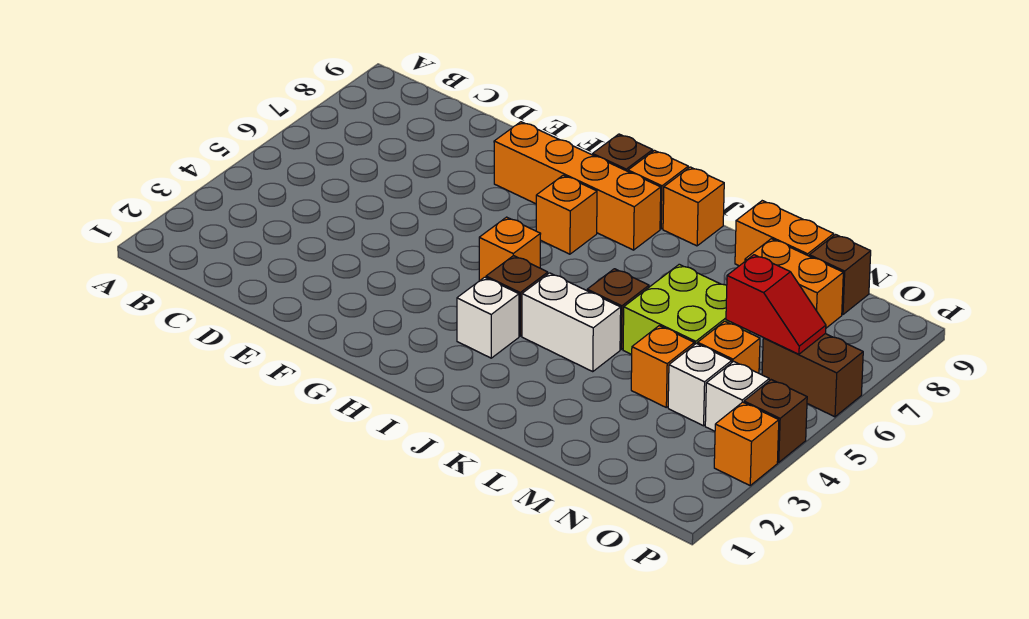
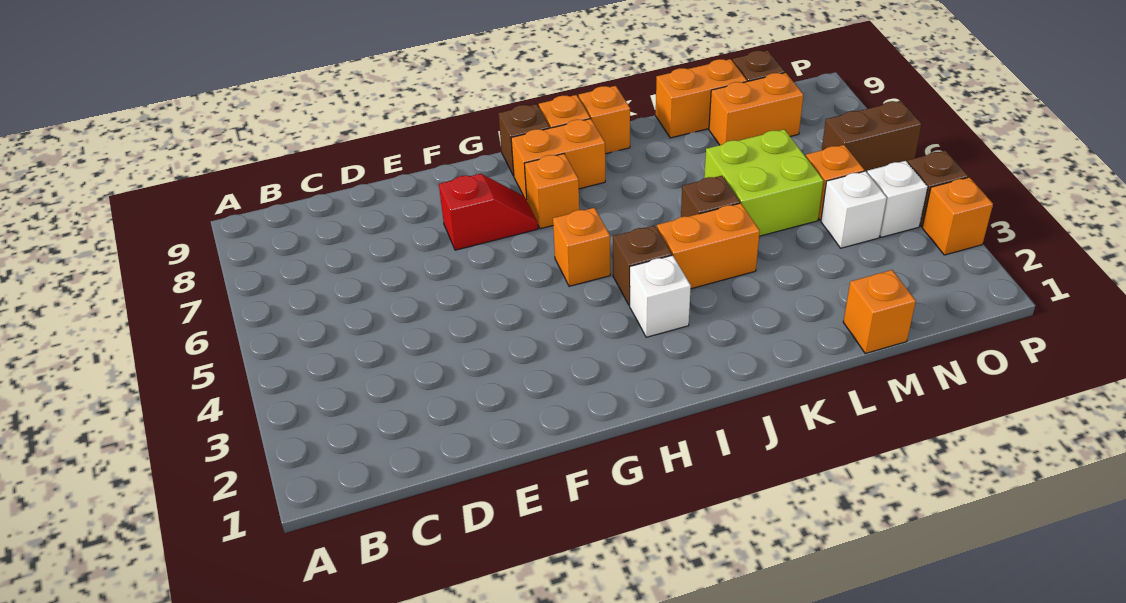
orange 1x4 brick [494,122,661,250] -> orange 1x2 brick [511,119,605,200]
white 1x2 brick [522,273,621,371] -> orange 1x2 brick [657,203,760,289]
orange 1x1 brick [631,326,694,407] -> orange 1x1 brick moved to [843,270,916,354]
red 1x2 slope [726,255,826,354] -> red 1x2 slope moved to [439,174,538,250]

